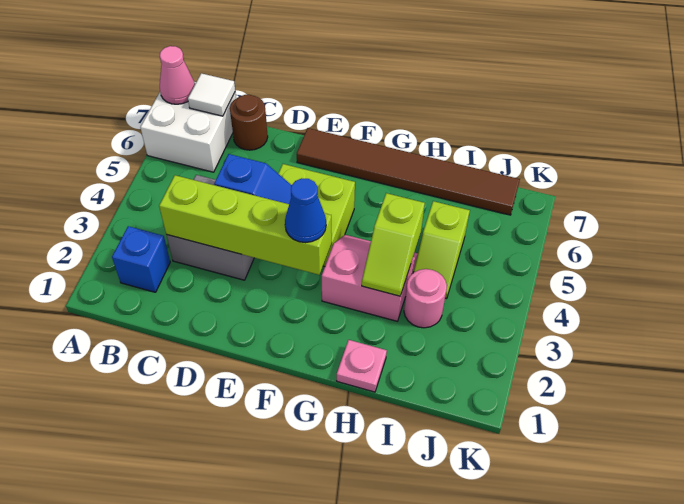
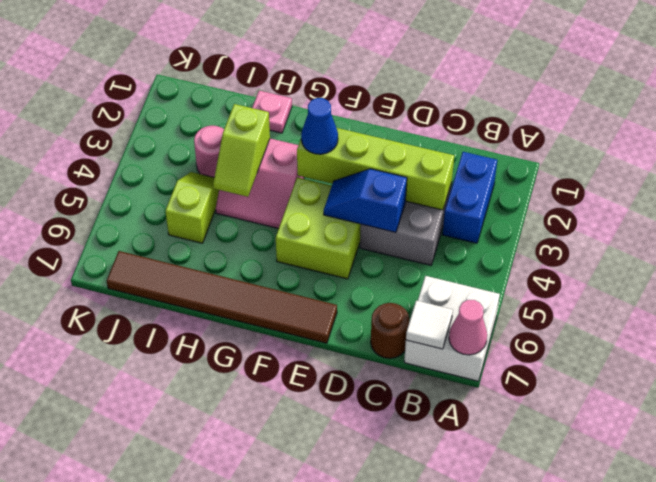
blue 1x1 brick [112,226,170,292] -> blue 1x2 brick [442,152,497,243]
lime 1x2 slope [362,193,425,296] -> lime 1x2 slope turned to [213,104,270,197]

